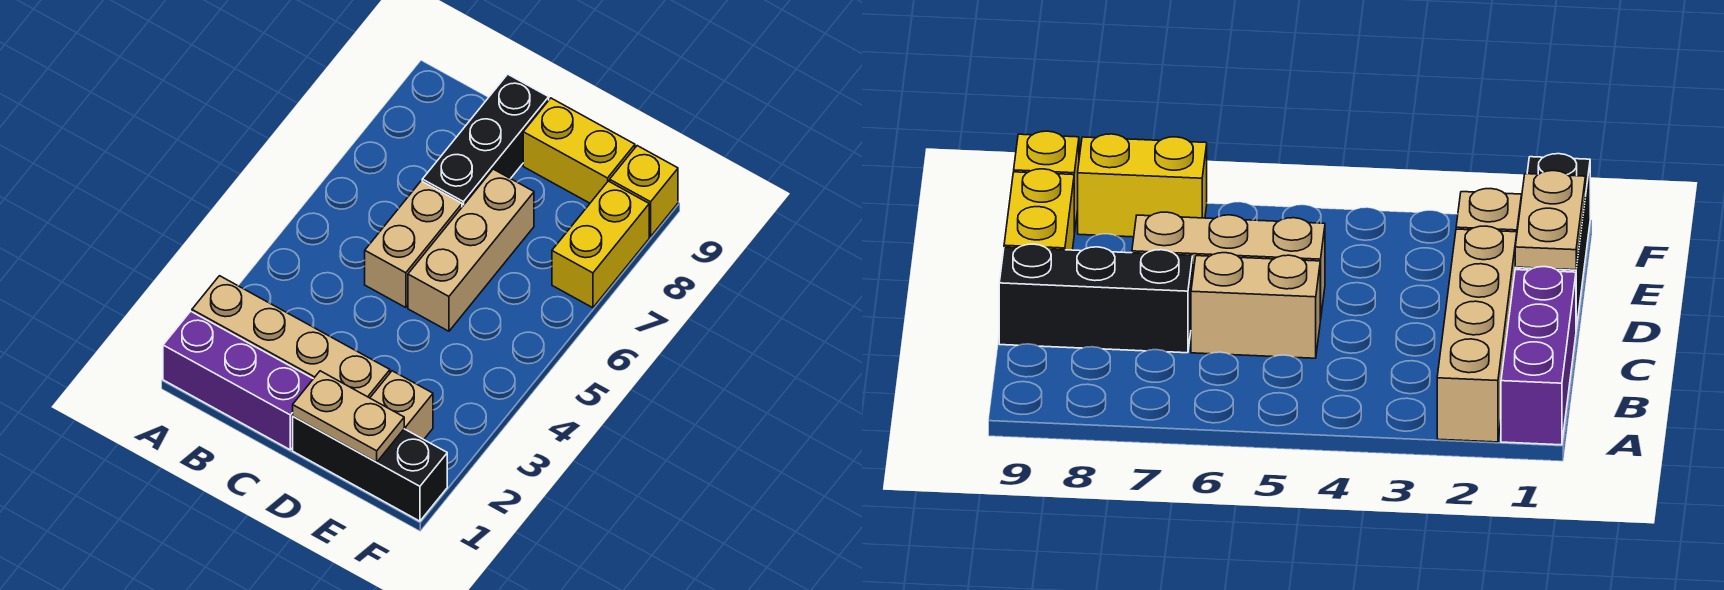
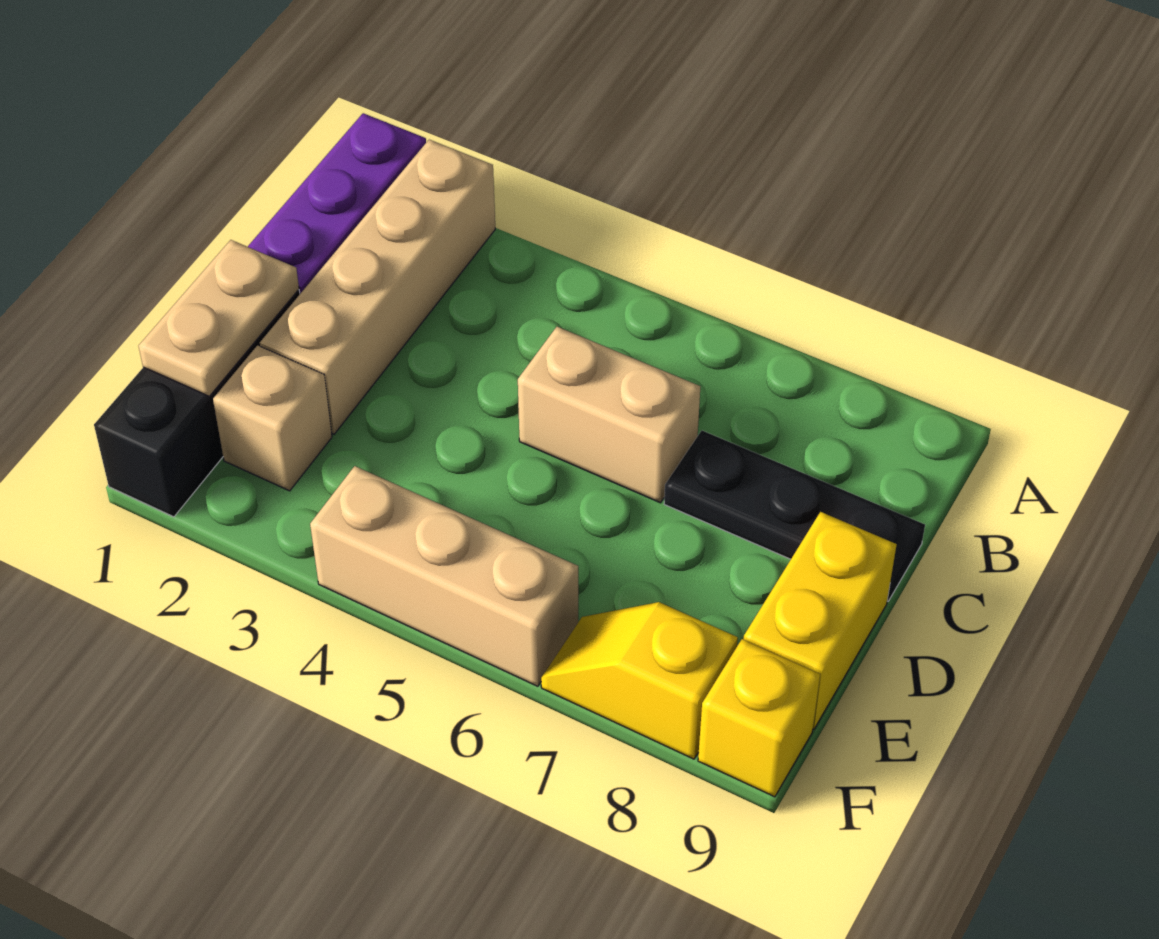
black 1x3 brick [422,74,549,207] -> black 1x3 plate [664,430,925,601]
tan 1x3 brick [408,169,534,331] -> tan 1x3 brick moved to [310,466,578,686]
yellow 1x2 brick [552,181,649,308] -> yellow 1x2 slope [541,602,738,759]

